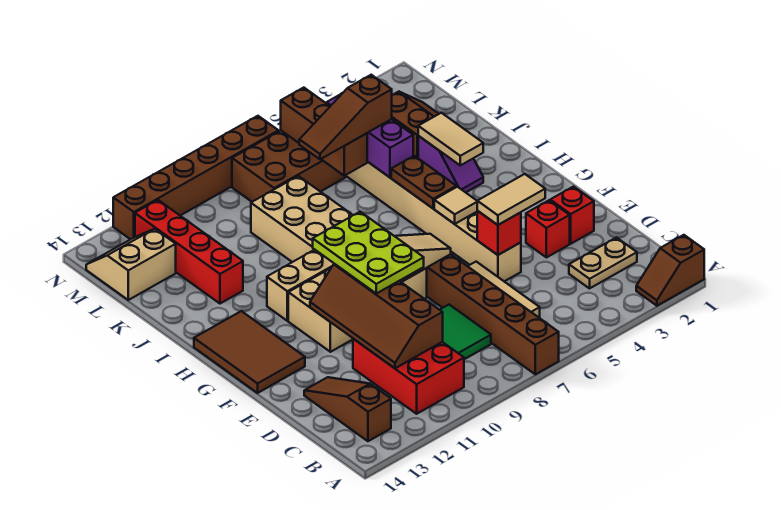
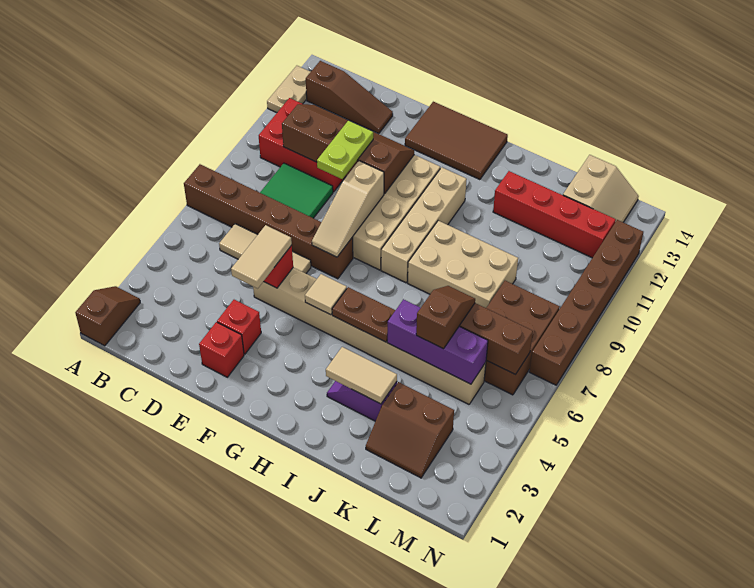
tan 1x2 plate [569,238,637,288] -> tan 1x2 plate moved to [267,66,310,113]
lime 2x3 plate [313,212,424,293] -> lime 1x2 plate [317,120,373,179]
brown 1x3 slope [299,75,392,159] -> brown 1x2 slope [416,286,475,349]

